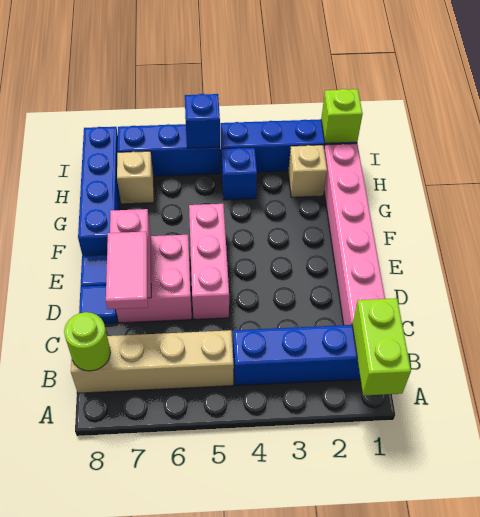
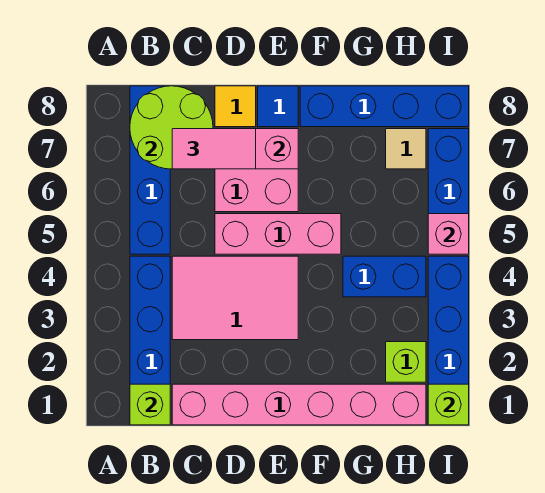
lime 1x2 brick [352,298,411,396] -> lime 1x1 brick [130,384,170,425]
tan 1x4 brick [71,330,234,393] -> blue 1x4 brick [130,86,170,254]
lime 1x1 round brick [64,312,111,371] -> lime 2x2 round brick [130,86,213,169]
none -> pink 2x3 tile [172,256,298,340]
blue 1x1 tile [79,286,117,324] -> yellow 1x1 tile [215,86,256,127]
tan 1x1 brick [288,145,327,197] -> lime 1x1 brick [386,342,426,382]
blue 1x1 brick [222,148,257,200] -> blue 1x2 brick [343,256,426,297]
tan 1x1 brick [117,151,154,204] -> tan 1x1 tile [386,129,426,169]
blue 1x1 brick [185,94,220,148] -> pink 1x1 brick [428,214,469,254]

